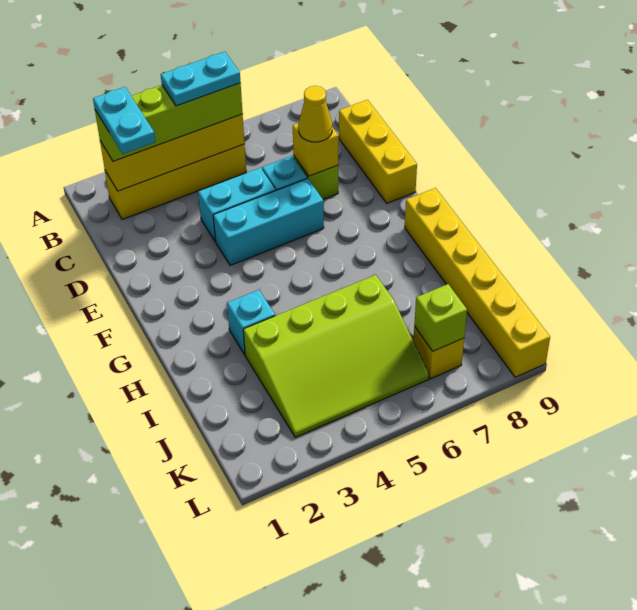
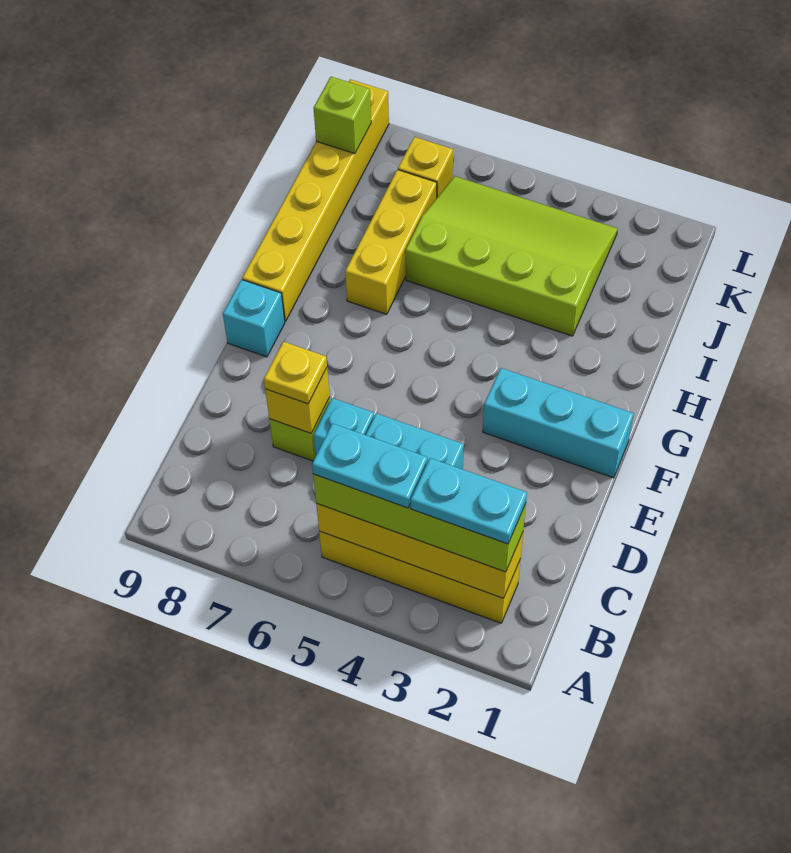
cyan 1x2 plate [93,87,155,154] -> cyan 1x2 plate turned to [411,458,527,544]
yellow 1x3 brick [339,100,417,203] -> yellow 1x3 brick moved to [345,170,437,314]
yellow 1x1 cone [298,86,332,142] -> yellow 1x1 plate [264,342,327,404]
cyan 1x3 brick [213,178,324,265] -> cyan 1x3 brick moved to [483,368,634,478]
cyan 1x1 brick [227,290,275,355] -> cyan 1x1 brick moved to [223,280,285,357]
lime 1x1 brick [414,284,467,351] -> lime 1x1 brick moved to [314,77,371,154]

